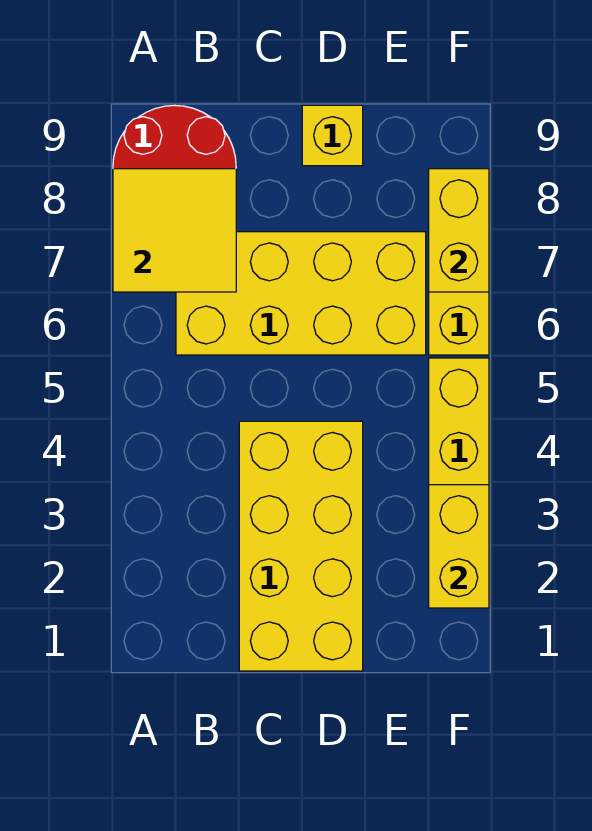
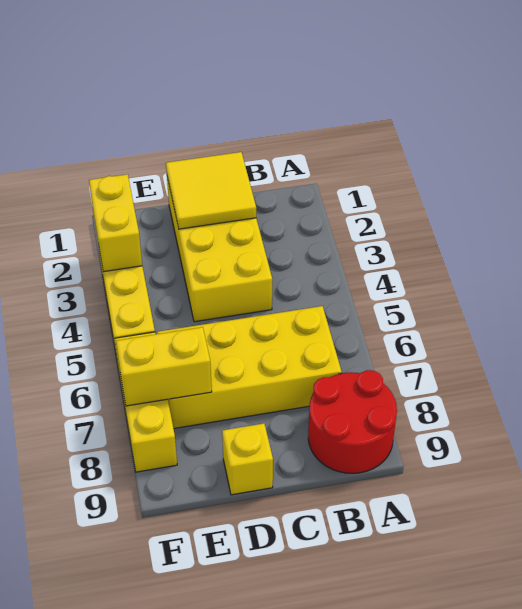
yellow 2x2 tile [113,169,236,292] -> yellow 2x2 tile moved to [166,152,256,229]
yellow 1x2 brick [429,169,489,292] -> yellow 1x2 brick turned to [116,327,212,406]

